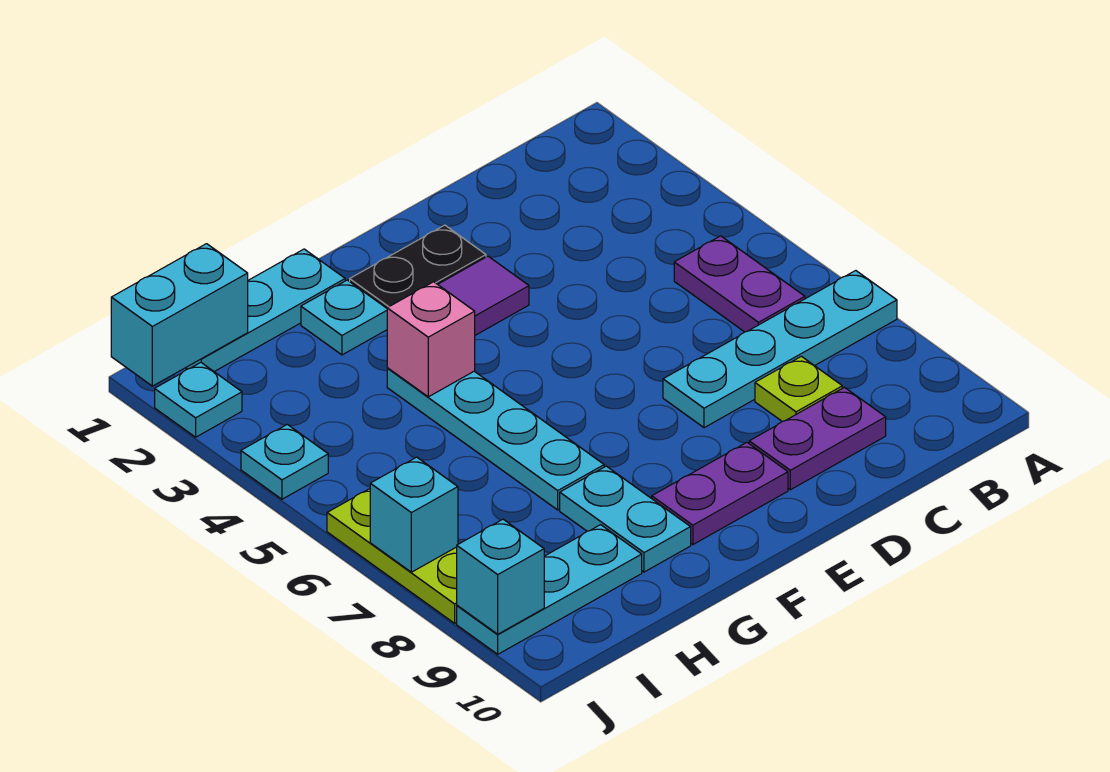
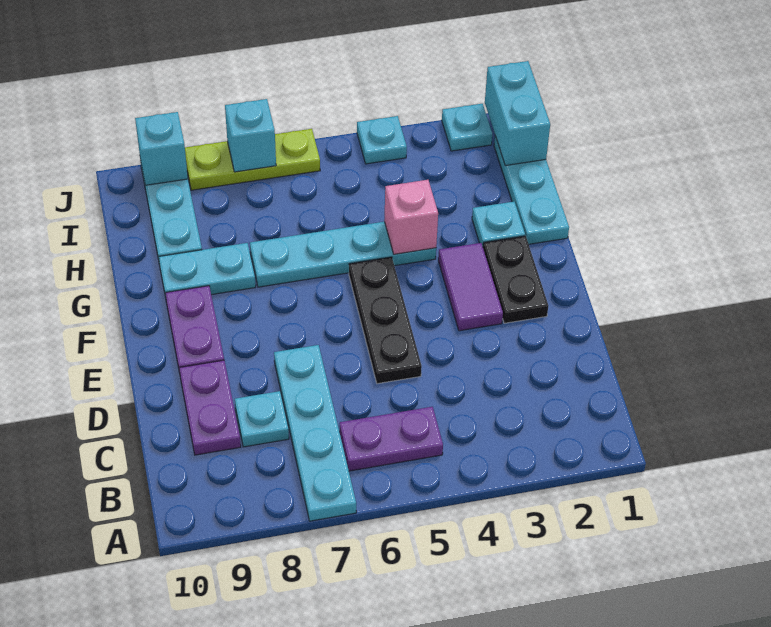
lime 1x1 plate [755,356,842,422] -> cyan 1x1 plate [235,391,289,447]
none -> black 1x3 plate [349,257,422,384]

